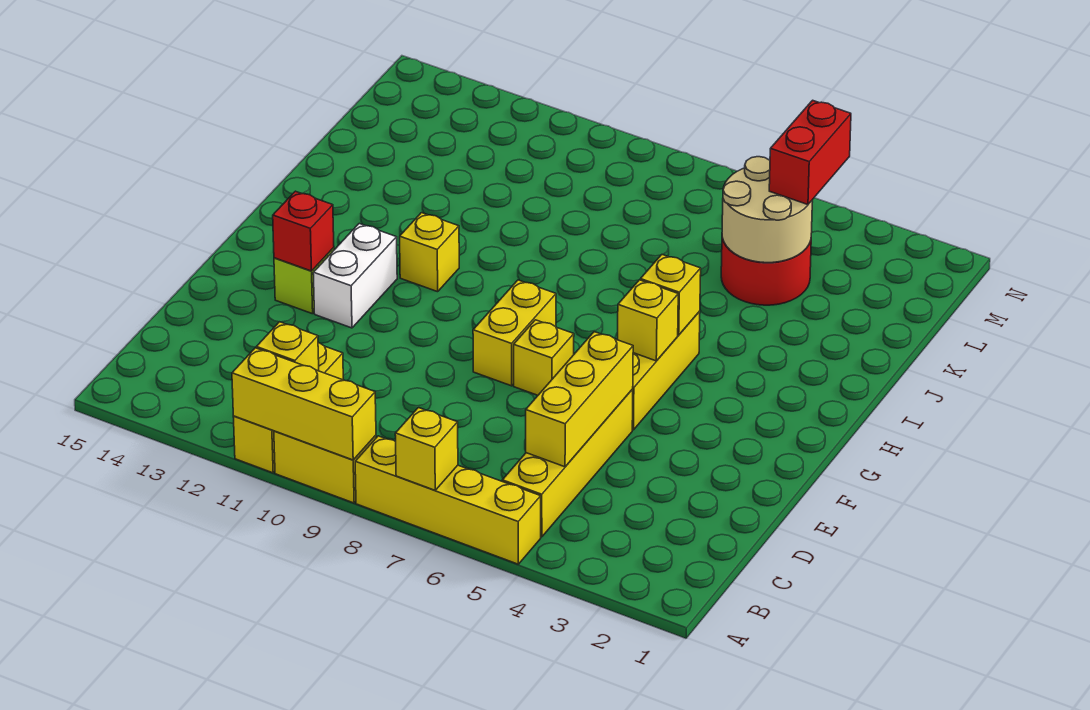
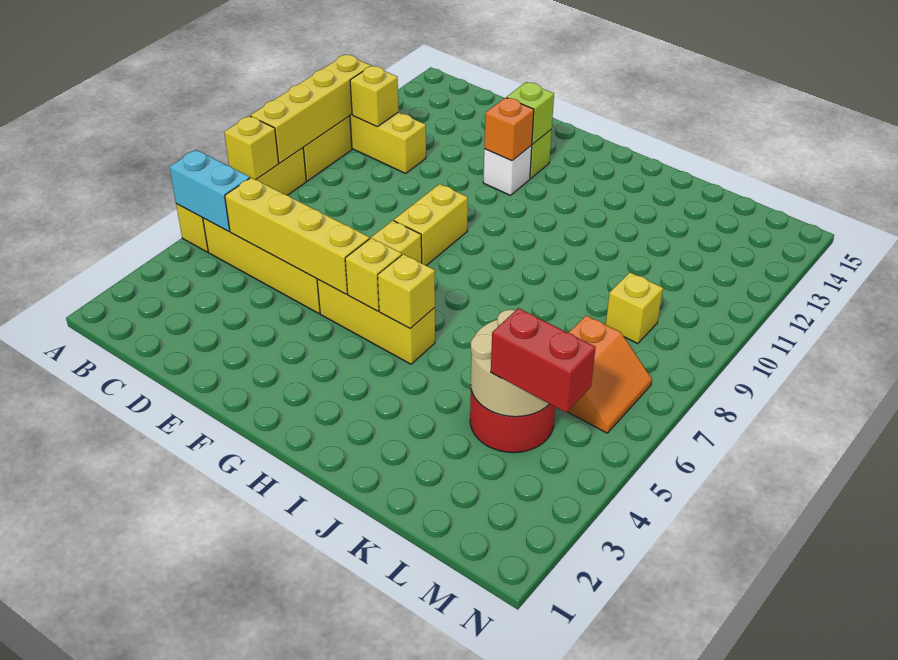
none -> cyan 1x2 brick [169,150,250,231]
yellow 1x3 brick [232,348,376,460] -> yellow 1x4 brick [250,55,371,163]
yellow 1x3 brick [526,332,633,467] -> yellow 1x4 brick [225,178,370,294]
yellow 1x2 brick [473,280,556,386] -> yellow 1x2 brick turned to [394,184,468,266]
white 1x2 brick [313,224,397,328] -> white 1x1 brick [483,146,532,195]
none -> orange 1x1 brick [484,98,534,161]
red 1x1 brick [273,191,334,271] -> lime 1x1 brick [507,82,554,144]
yellow 1x1 brick [400,213,459,292] -> yellow 1x1 brick moved to [606,273,663,344]
none -> orange 2x2 slope [568,315,652,433]

